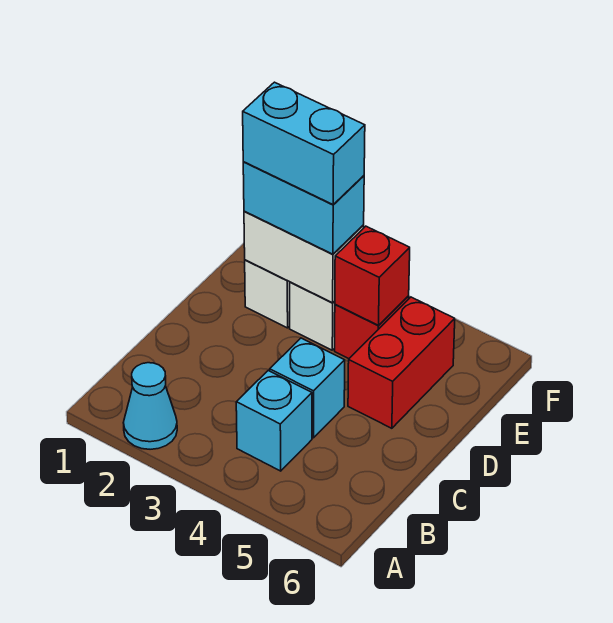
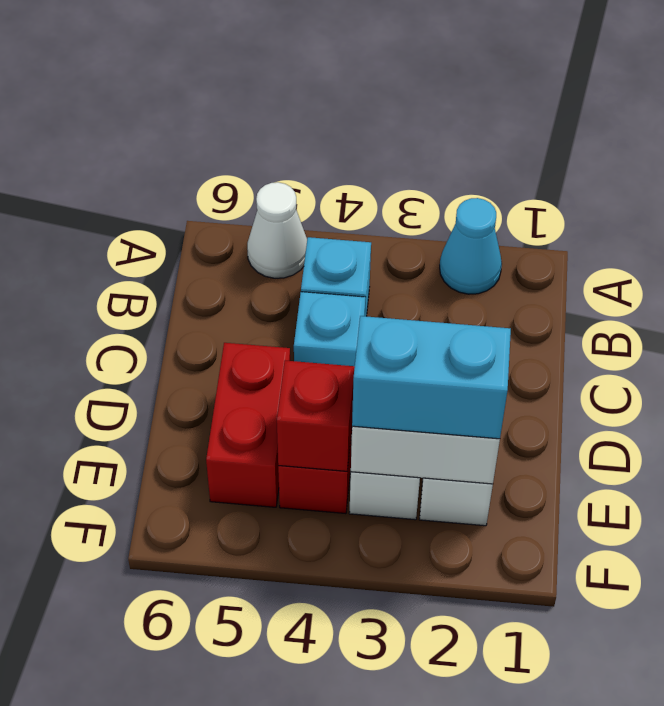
none -> white 1x1 cone [247,182,307,278]
cyan 1x2 brick [243,82,365,205] -> none

